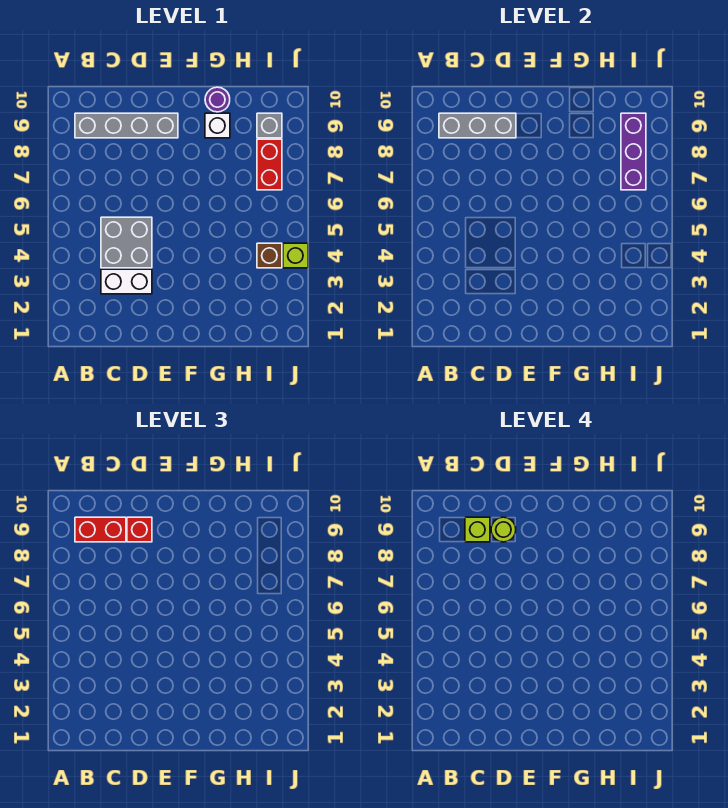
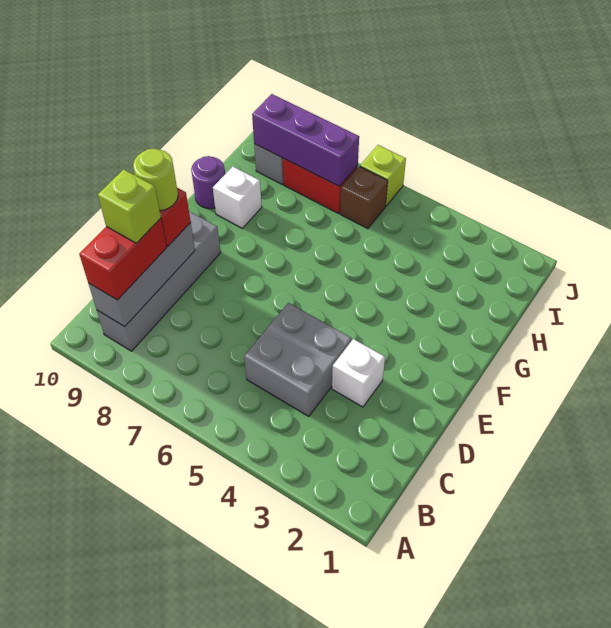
white 1x2 brick [101,269,152,294] -> white 1x1 brick [332,339,385,407]
brown 1x1 brick [257,243,282,268] -> brown 1x1 brick moved to [340,166,388,229]
lime 1x1 brick [283,243,308,268] -> lime 1x1 brick moved to [360,145,406,206]

